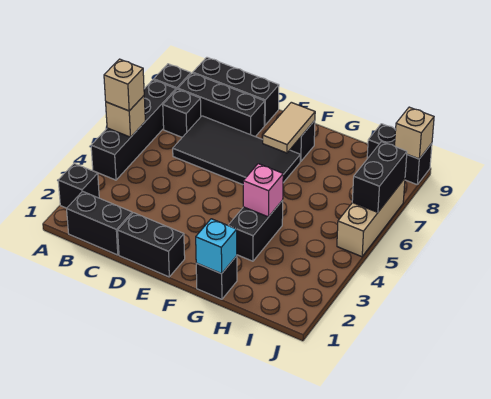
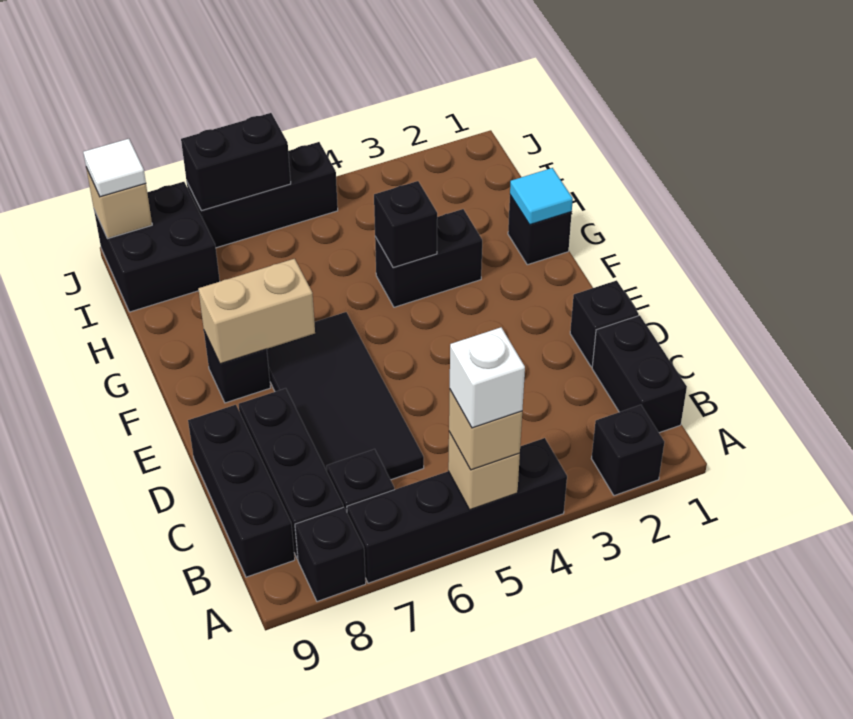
none -> white 1x1 brick [450,327,525,428]
black 1x2 brick [118,213,185,277] -> black 1x1 brick [570,280,639,367]
tan 1x2 tile [263,102,315,153] -> tan 1x2 brick [198,259,315,364]
cyan 1x1 brick [196,219,237,274] -> cyan 1x1 tile [510,168,573,225]
pink 1x1 brick [243,164,283,217] -> black 1x1 brick [374,181,437,268]
black 1x2 brick [367,124,432,184] -> black 2x2 brick [94,182,220,312]
tan 1x3 brick [337,178,405,257] -> black 1x3 brick [187,142,338,248]
none -> white 1x1 tile [83,139,146,197]

